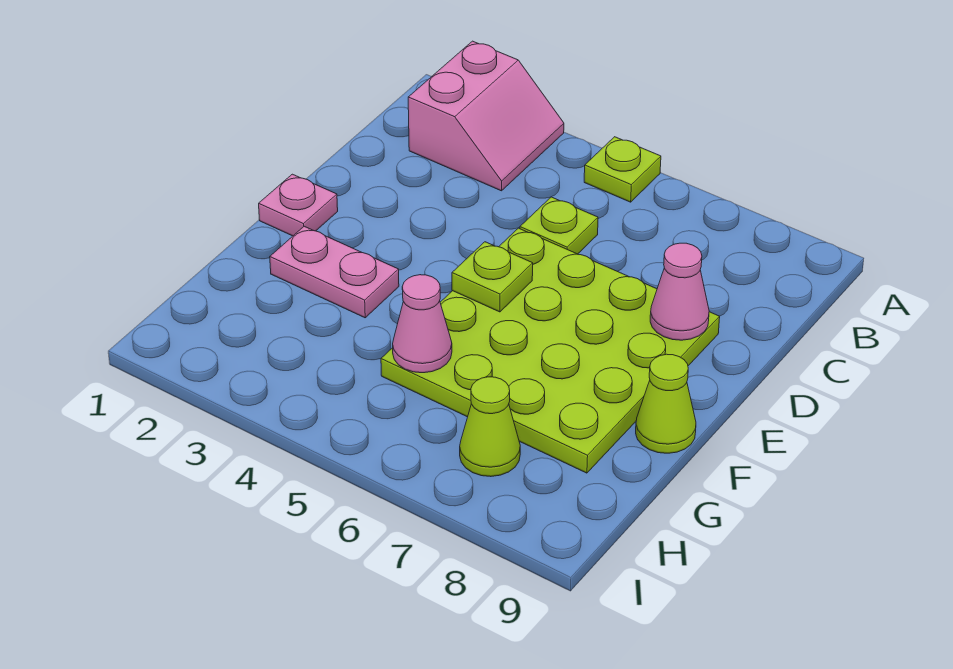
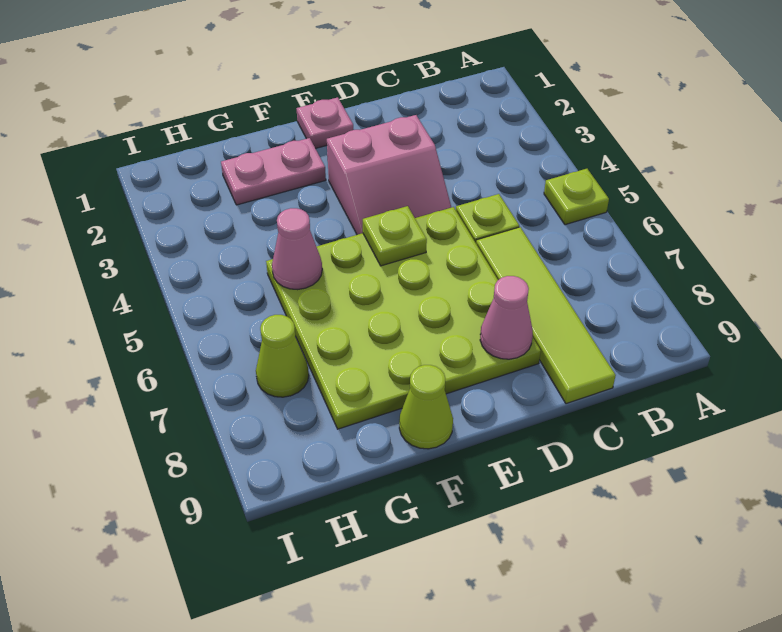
pink 2x2 slope [408,41,564,191] -> pink 2x2 slope moved to [327,115,451,235]
none -> lime 1x4 tile [476,227,616,404]
pink 1x2 plate [270,226,399,318] -> pink 1x2 plate turned to [221,138,326,205]

